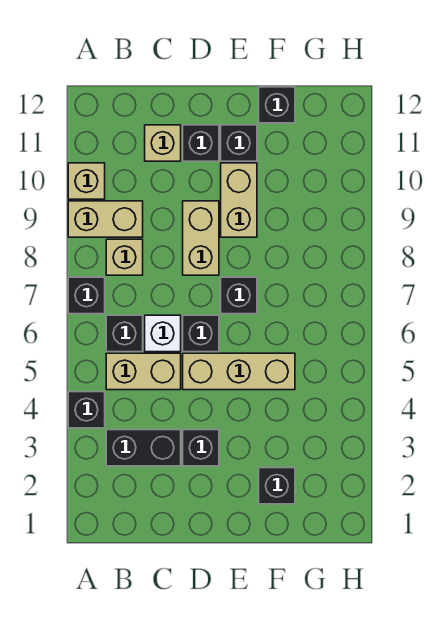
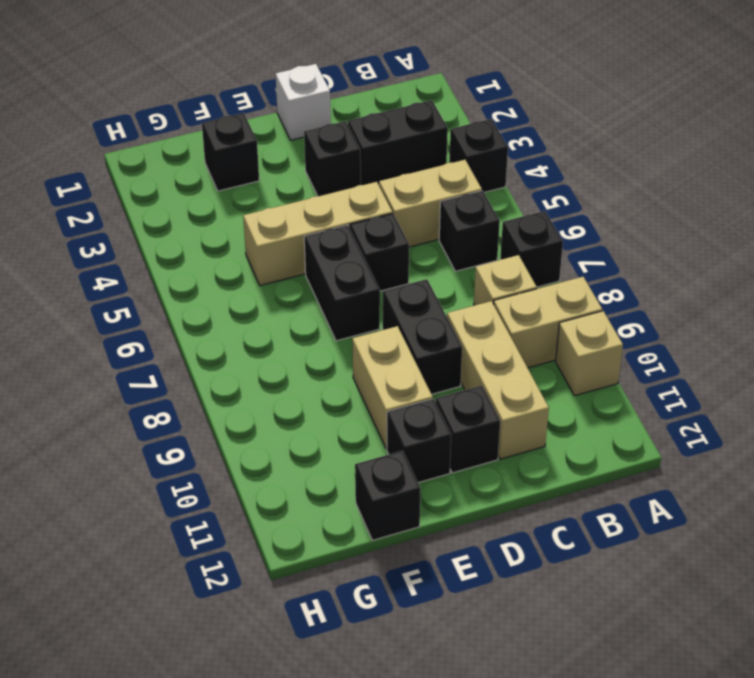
white 1x1 brick [145,315,181,352] -> white 1x1 brick moved to [276,64,331,140]
tan 1x1 brick [145,125,181,161] -> tan 1x3 brick [447,301,549,459]
tan 1x2 brick [183,201,219,275] -> black 1x2 brick [383,279,462,394]
black 1x1 brick [221,277,257,314] -> black 1x2 brick [304,225,380,341]

